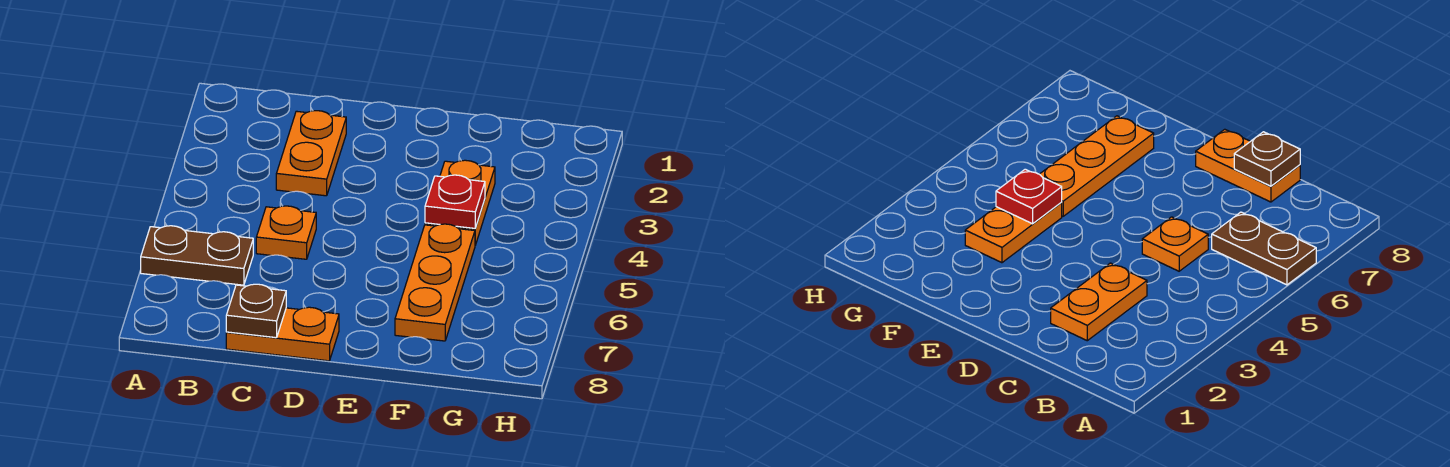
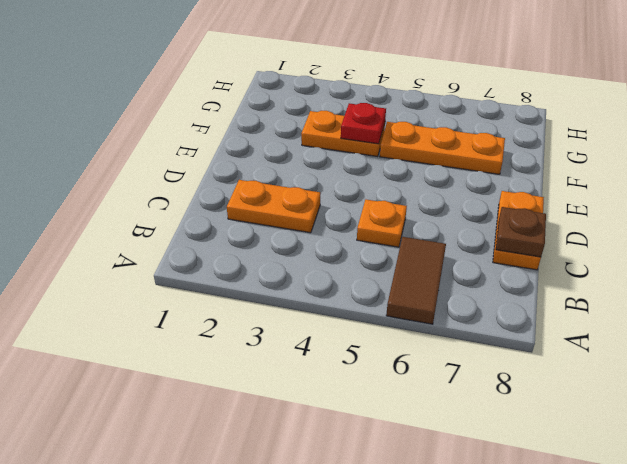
brown 1x2 plate [141,226,253,285] -> brown 1x2 tile [386,237,446,324]

